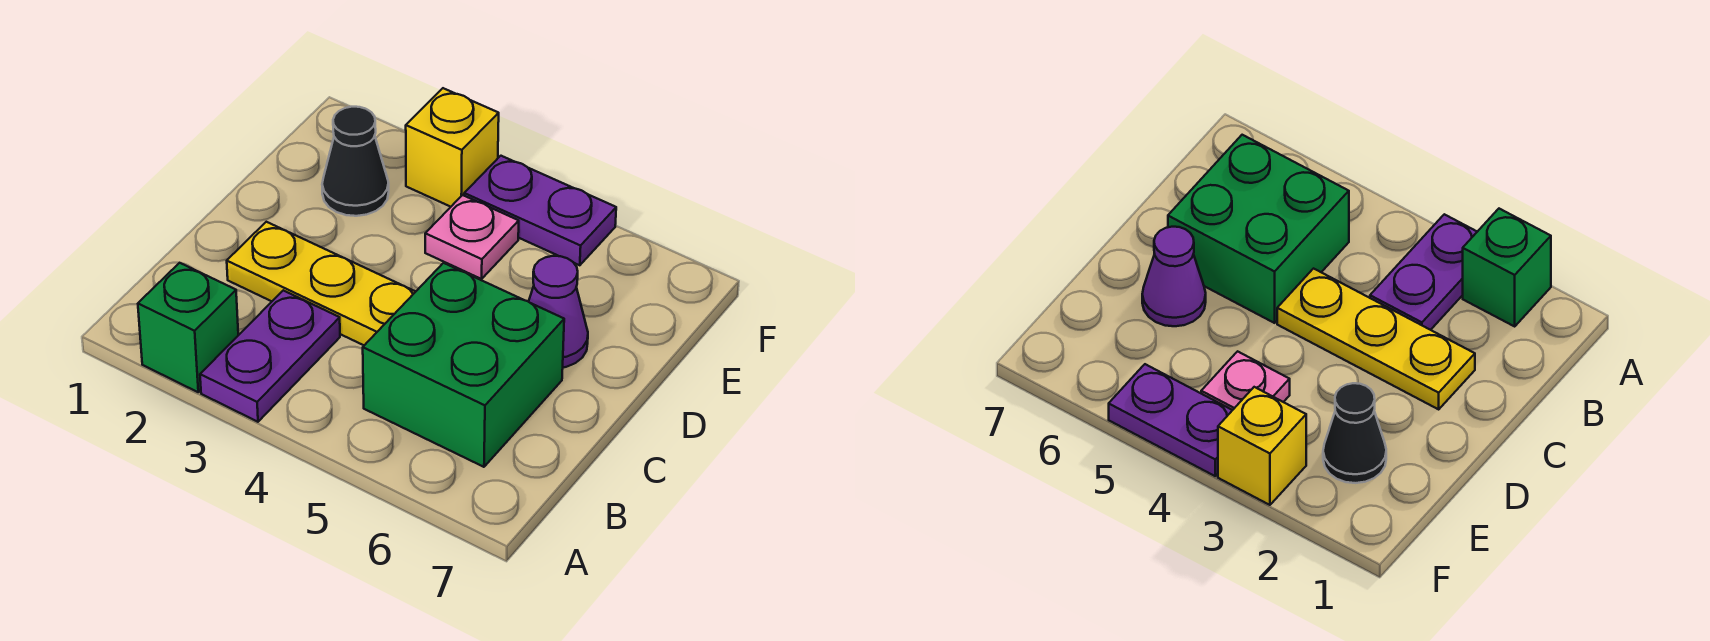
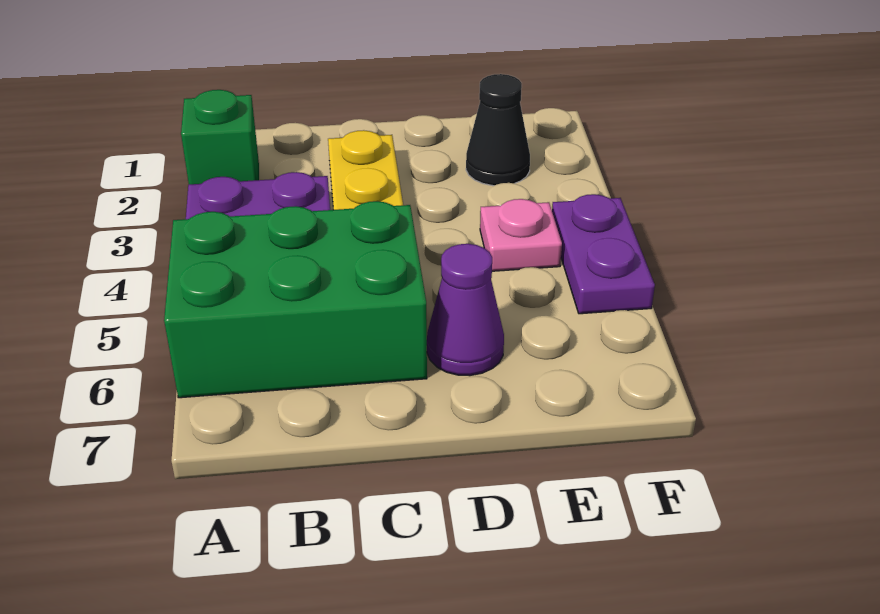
green 2x2 brick [363,263,564,467] -> green 2x3 brick [164,201,427,398]
yellow 1x1 brick [406,88,499,207] -> none

